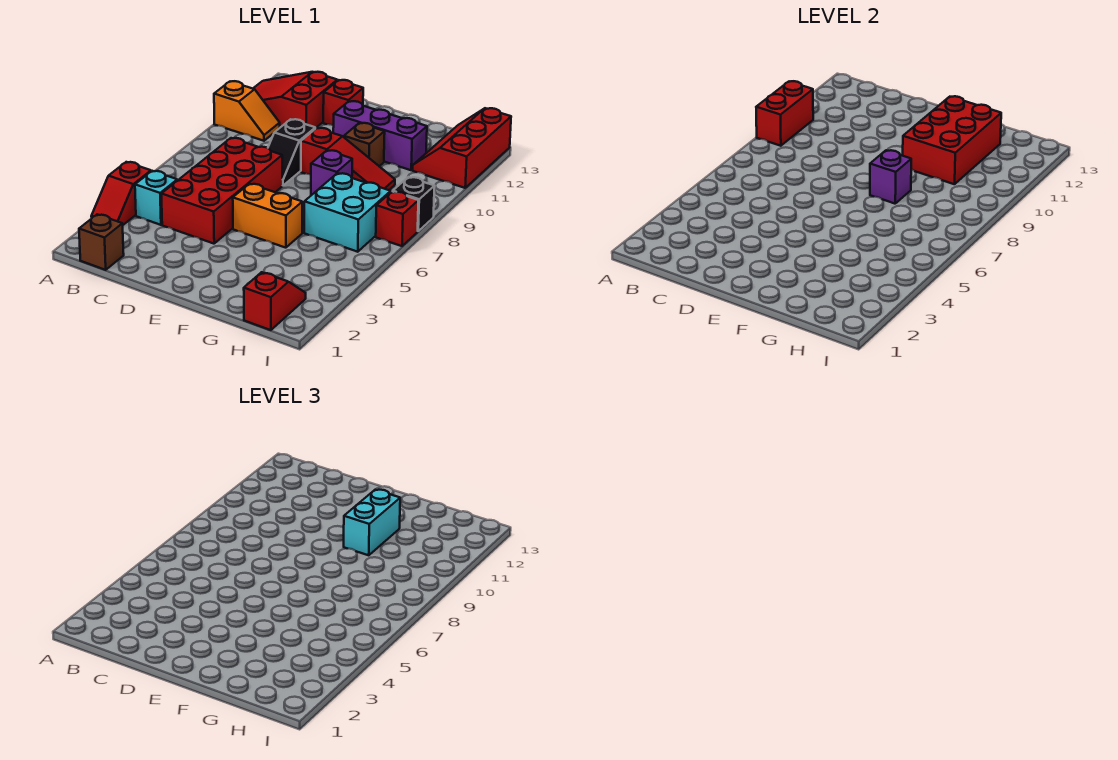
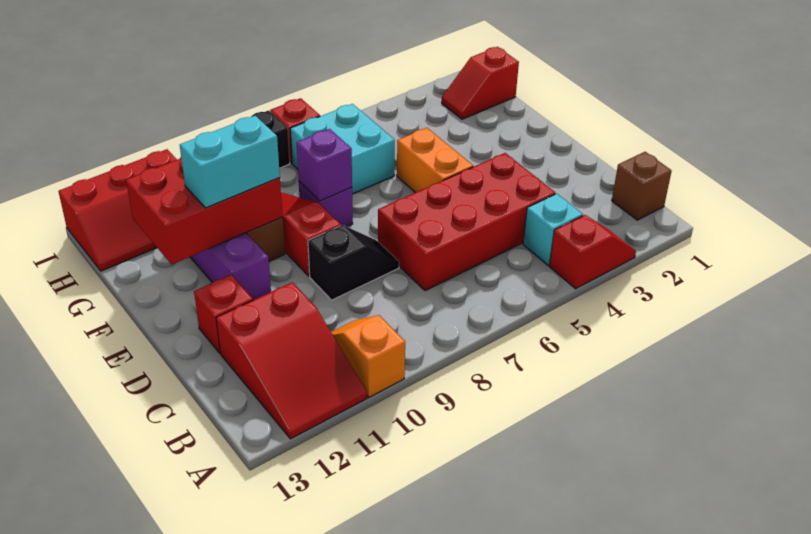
red 1x2 brick [756,81,813,146] -> none

